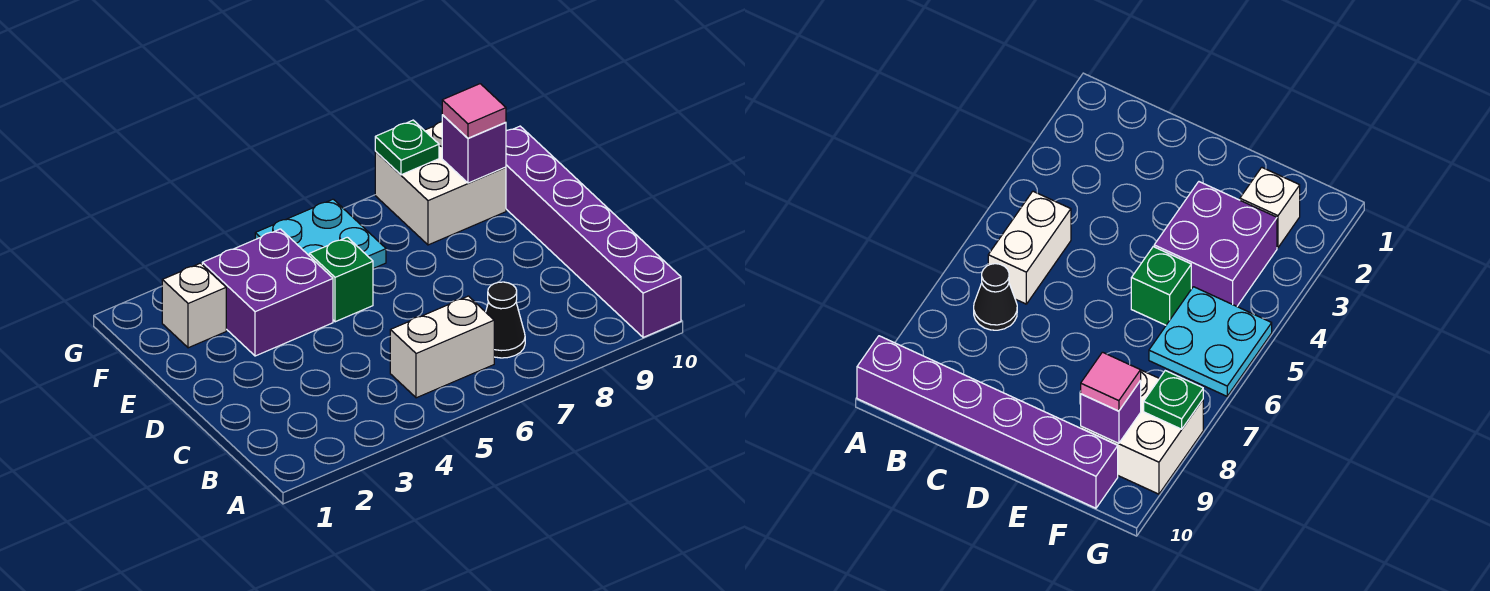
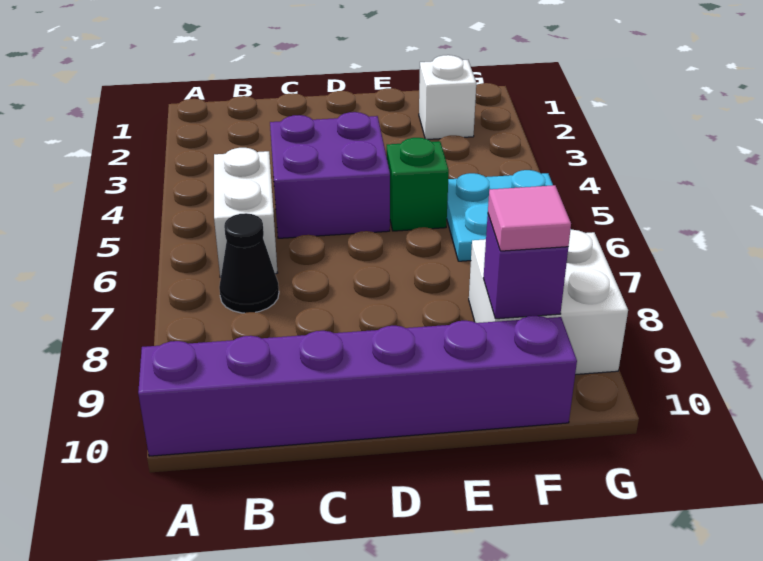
purple 2x2 brick [202,229,333,356] -> purple 2x2 brick moved to [270,112,390,238]
green 1x1 plate [375,120,439,175] -> none

